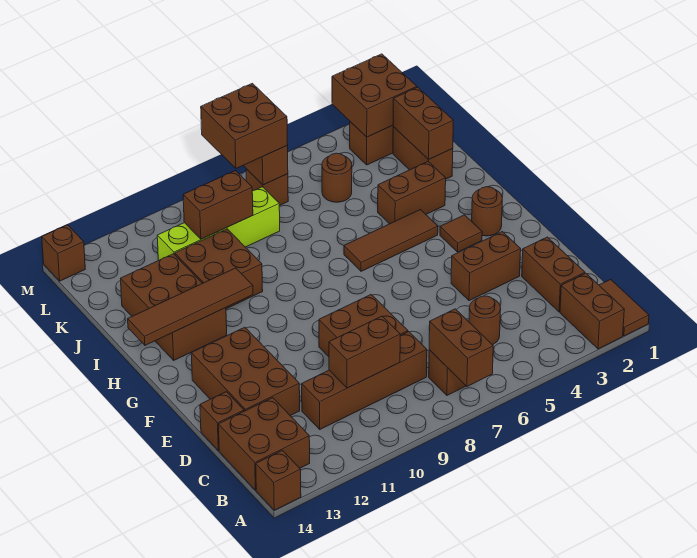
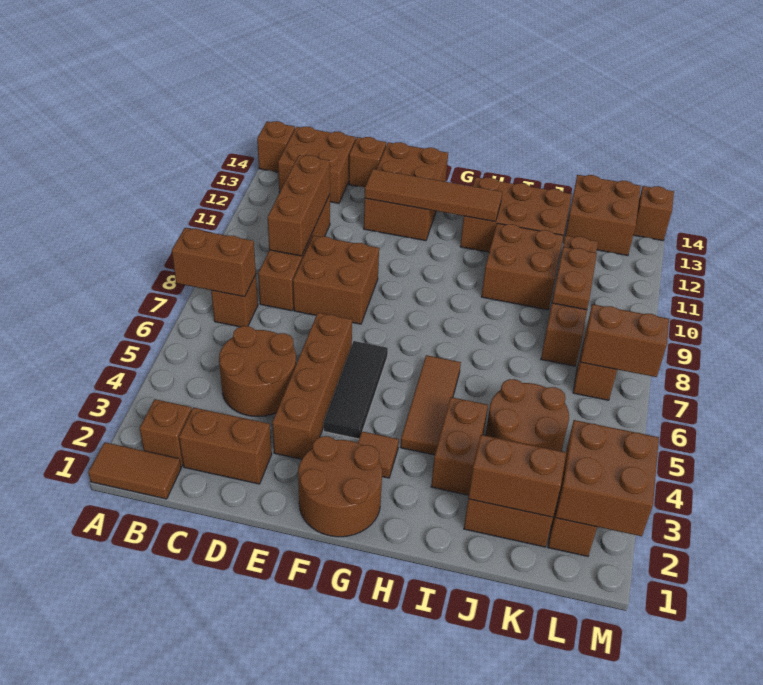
brown 1x2 brick [560,273,624,349] -> brown 1x1 brick [140,399,192,467]
brown 1x1 round brick [469,296,501,345] -> brown 2x2 round brick [219,326,296,417]
brown 1x2 brick [329,316,400,388] -> brown 1x3 brick [268,155,330,256]
brown 2x3 brick [191,327,300,416] -> brown 2x3 brick turned to [364,142,448,241]
brown 1x2 brick [451,232,521,301] -> brown 1x4 brick [272,313,352,459]
none -> black 1x3 tile [324,341,388,439]
brown 1x1 round brick [472,187,502,236] -> brown 2x2 round brick [298,436,382,537]
brown 1x4 tile [128,268,253,345] -> brown 1x4 tile turned to [365,169,502,222]
brown 1x1 round brick [322,153,352,202] -> brown 2x2 round brick [485,379,569,451]
lime 1x4 brick [157,187,280,260] -> brown 1x4 brick [541,236,598,366]
brown 1x2 brick [183,171,253,239] -> brown 1x2 plate [552,247,597,310]
brown 2x2 brick [201,83,287,168] -> brown 2x2 brick moved to [565,175,641,256]

